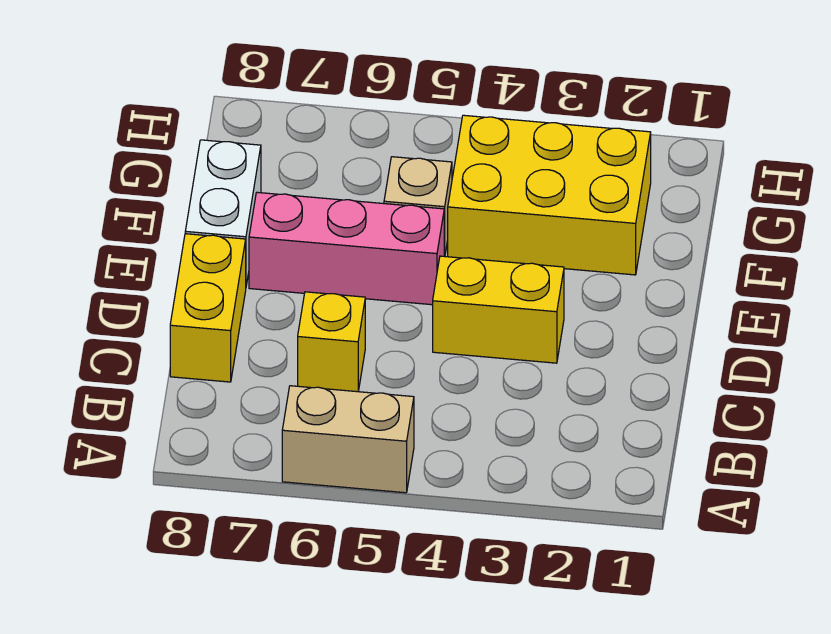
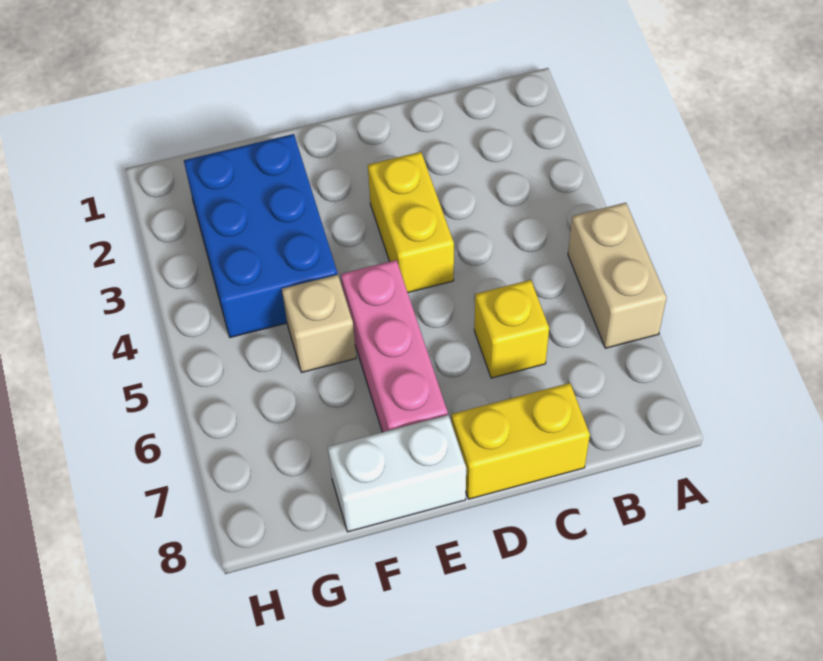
yellow 2x3 brick [448,115,651,275] -> blue 2x3 brick [184,134,338,338]

